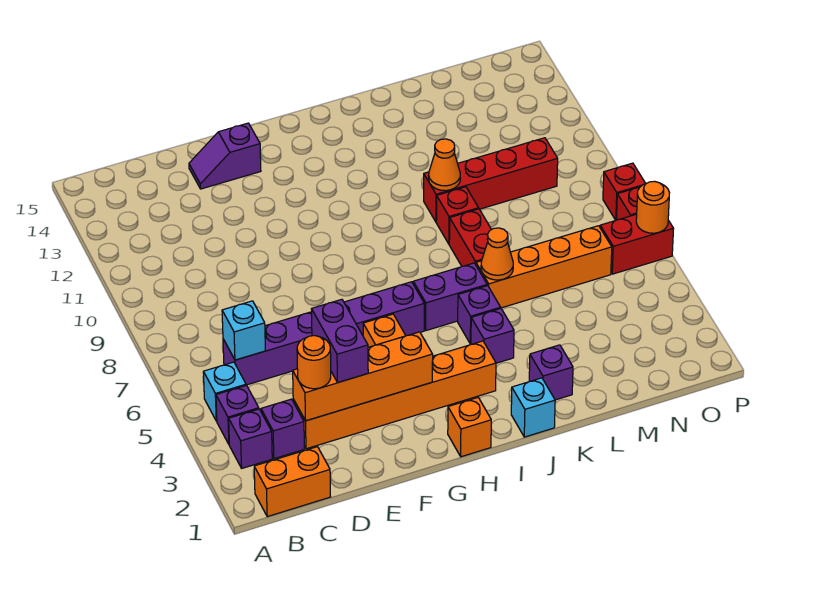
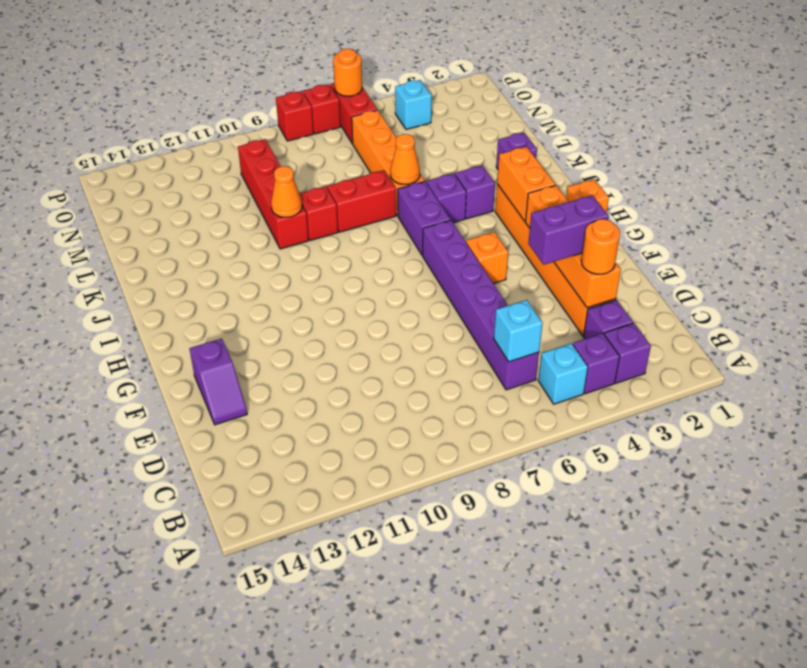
orange 1x2 brick [254,447,331,517] -> orange 1x2 brick moved to [497,147,556,221]
cyan 1x1 brick [511,378,555,437] -> cyan 1x1 brick moved to [395,80,432,129]

